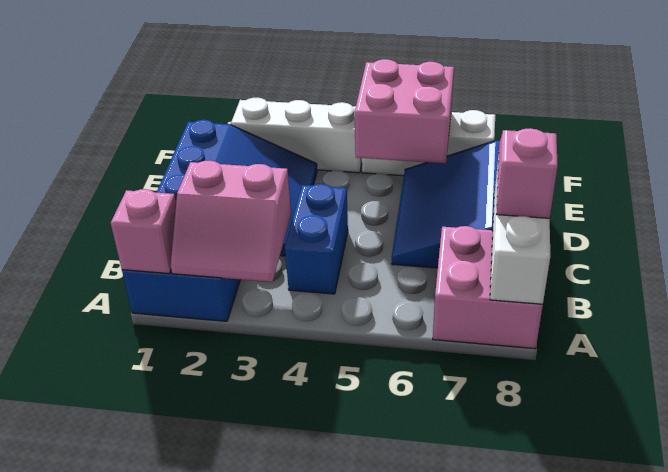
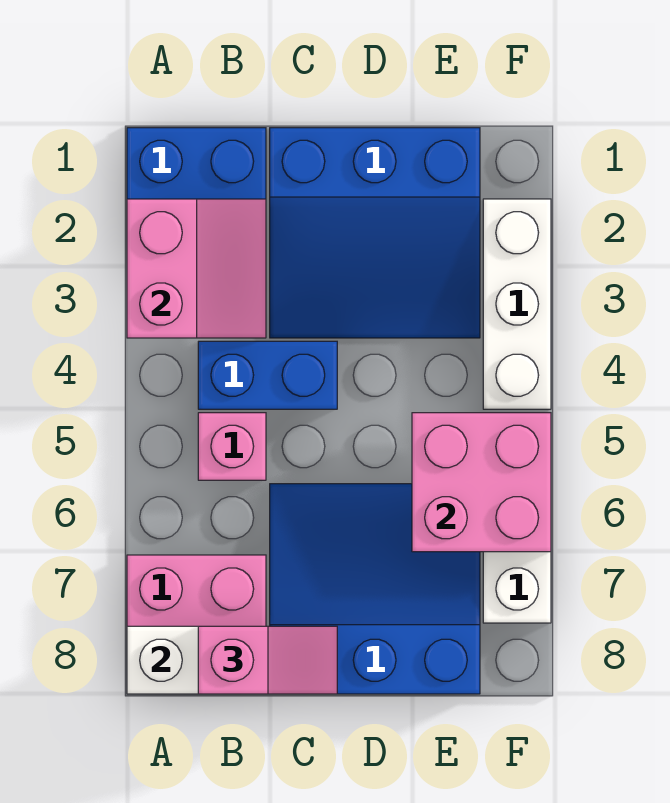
pink 1x1 brick [111,189,176,274] -> pink 1x1 brick moved to [198,413,266,480]
pink 2x2 slope [171,161,291,282] -> pink 2x2 slope turned to [127,199,266,338]

